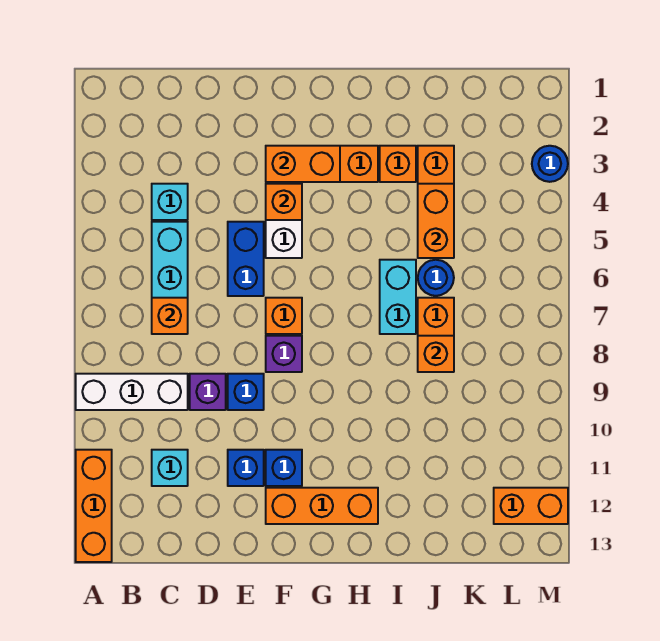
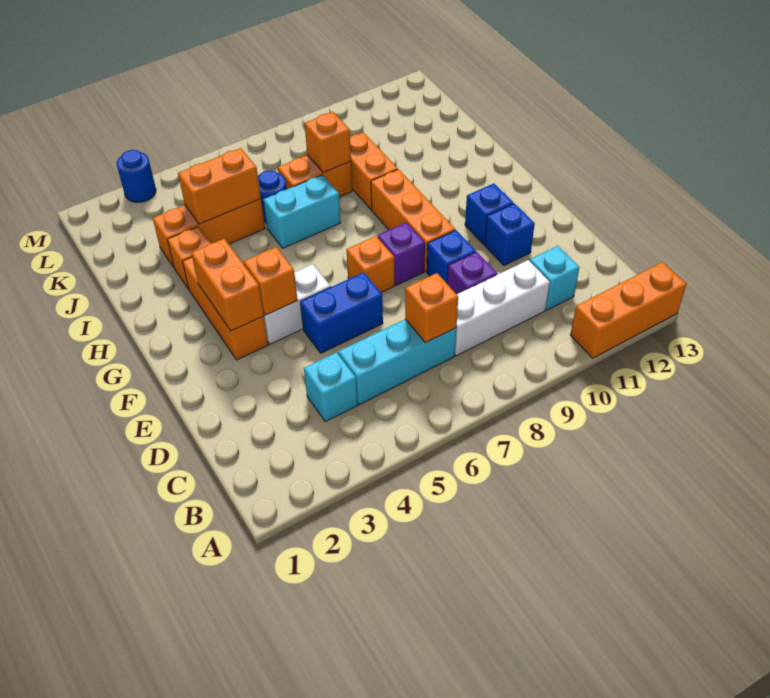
white 1x3 brick [76,374,188,410] -> white 1x3 brick turned to [455,260,550,356]
orange 1x3 brick [266,488,378,524] -> orange 1x3 brick moved to [371,169,455,271]
orange 1x2 brick [494,488,568,524] -> orange 1x2 brick moved to [350,132,398,210]

